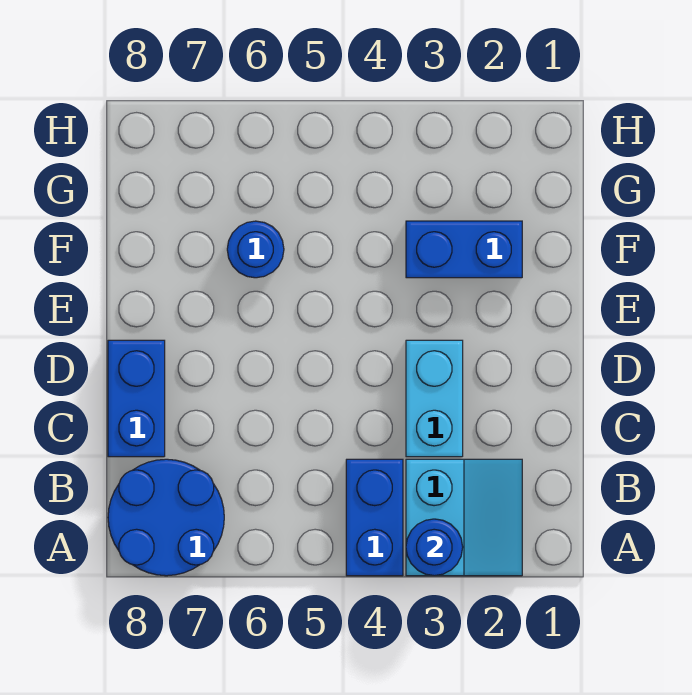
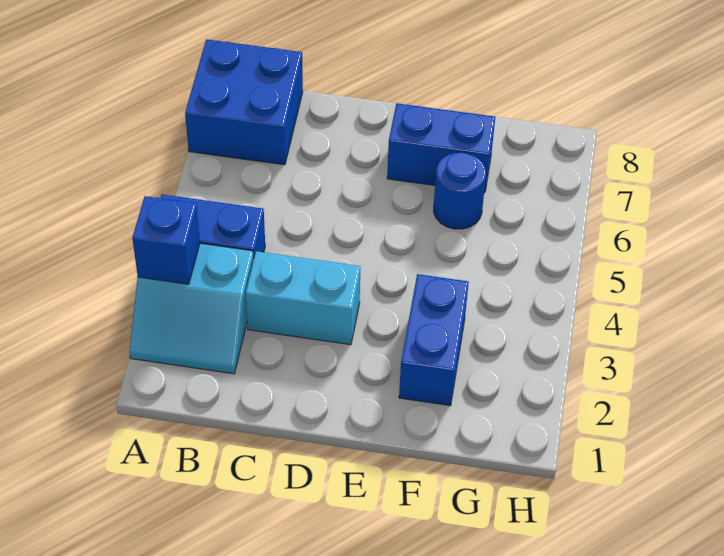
blue 1x1 round brick [406,519,463,576] -> blue 1x1 brick [132,196,200,284]
blue 2x2 round brick [108,459,224,576] -> blue 2x2 brick [185,39,303,165]
blue 1x2 brick [108,340,165,457] -> blue 1x2 brick moved to [387,103,495,192]

